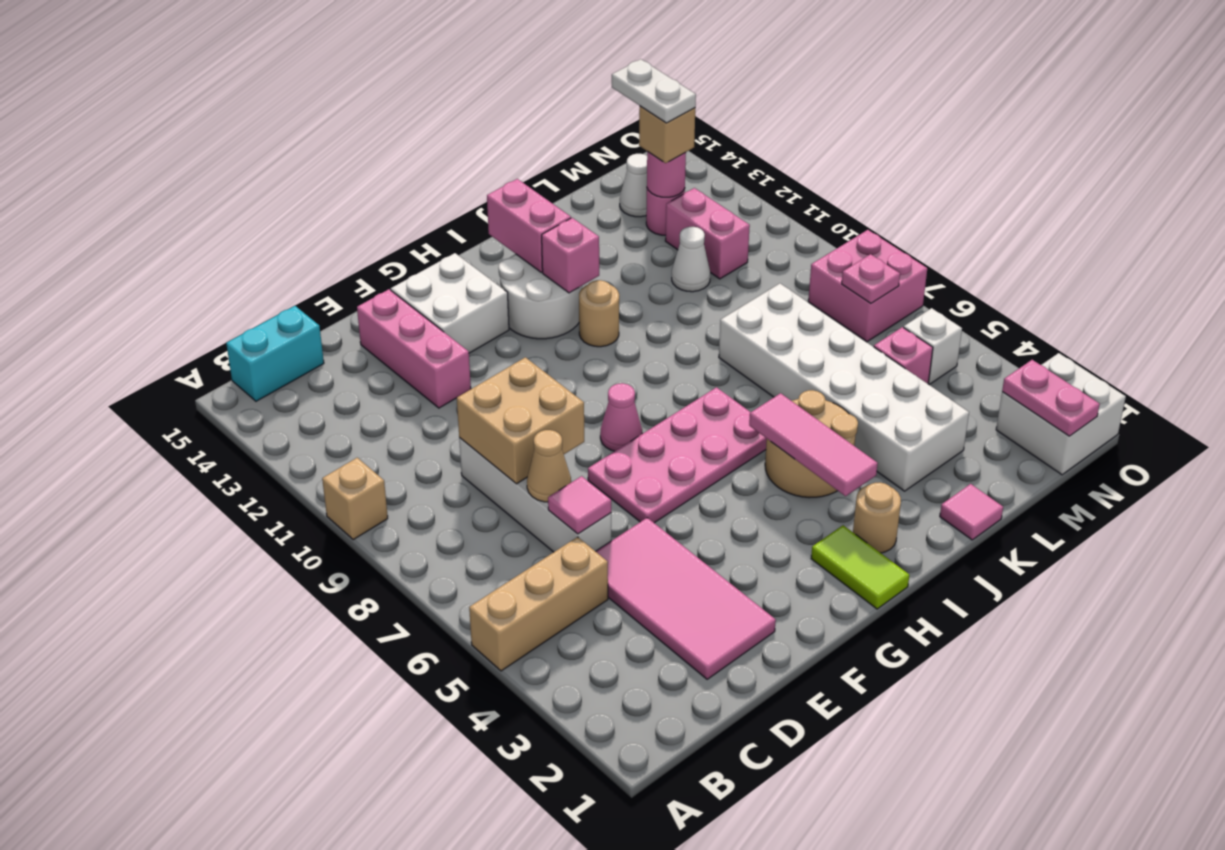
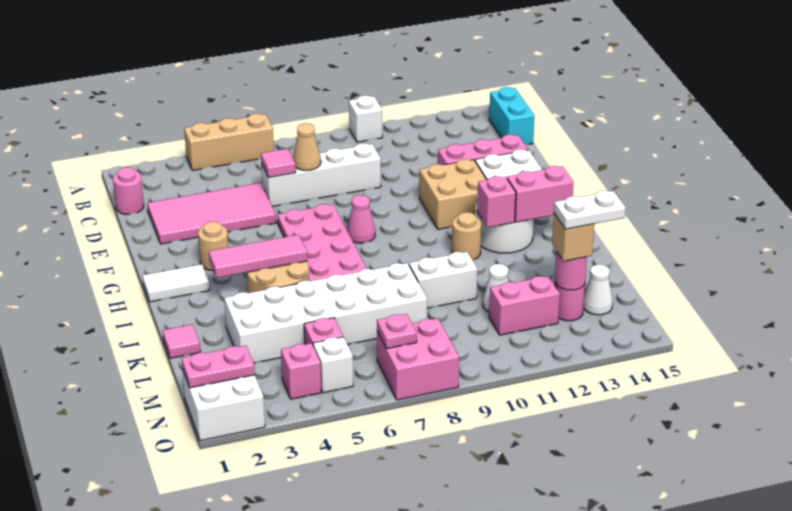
tan 1x3 brick [469,537,608,671] -> tan 1x3 brick turned to [184,114,274,170]
tan 1x1 brick [322,458,388,540] -> white 1x1 brick [349,96,382,142]
none -> pink 1x1 round brick [113,167,144,214]
tan 2x2 brick [457,357,584,484] -> tan 2x2 brick moved to [419,159,487,229]
lime 1x2 tile [811,525,909,609] -> white 1x2 tile [143,264,209,302]
tan 1x1 round brick [853,482,901,553] -> tan 1x1 round brick moved to [198,222,228,270]
none -> white 1x2 brick [409,252,477,308]
none -> pink 1x1 brick [281,343,321,399]

